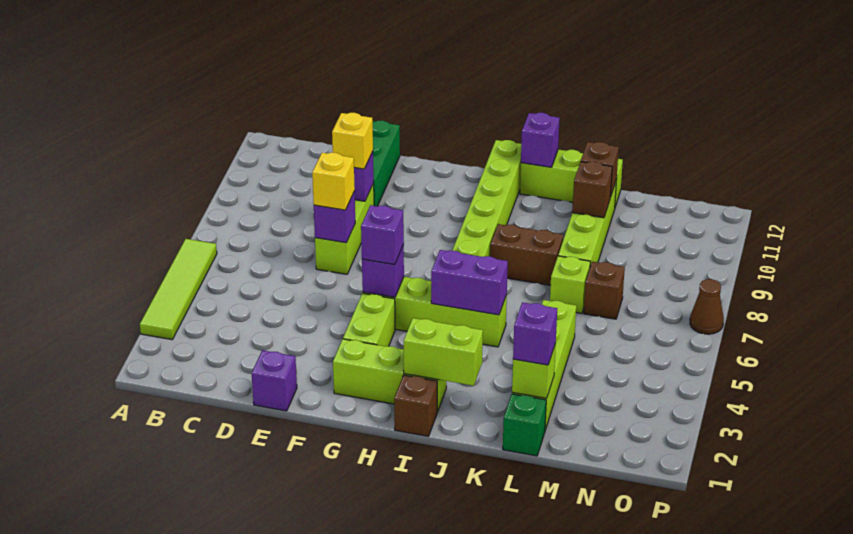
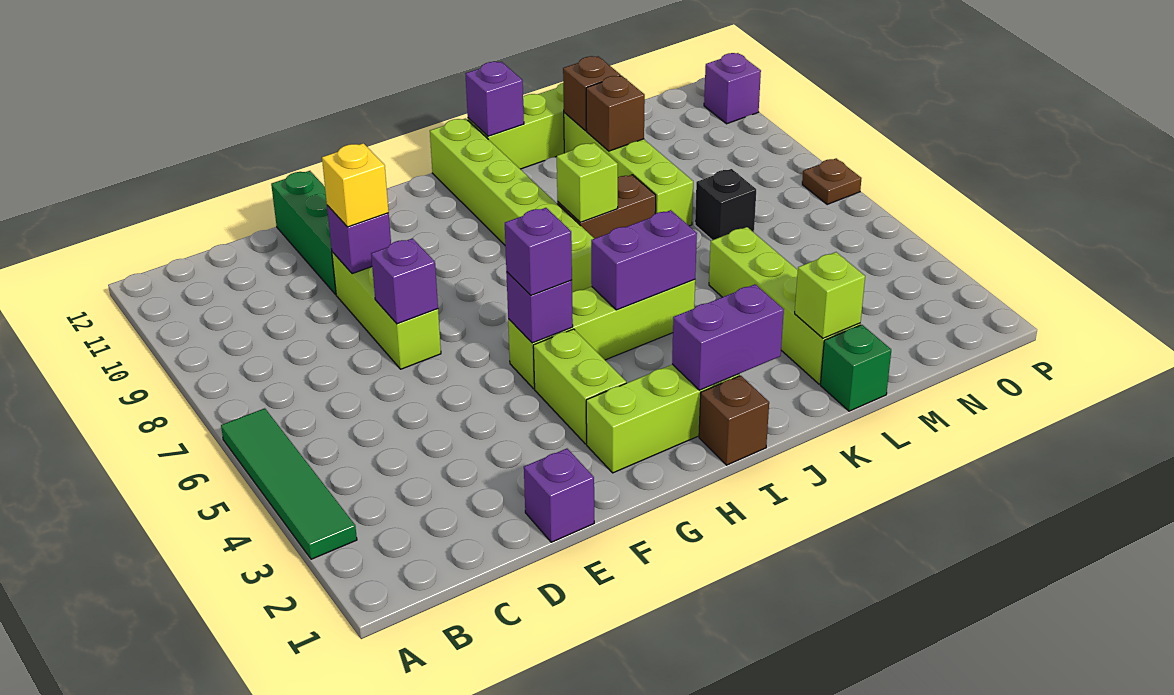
lime 1x4 tile [140,239,217,340] -> green 1x4 tile [221,408,357,559]
yellow 1x1 brick [312,153,355,210] -> none
lime 1x2 brick [404,318,483,386] -> purple 1x2 brick [672,284,784,390]
purple 1x1 brick [513,302,557,365] -> purple 1x1 brick moved to [704,53,761,124]
lime 1x1 brick [550,256,590,314] -> lime 1x1 brick moved to [557,143,618,222]
brown 1x1 brick [584,262,625,319] -> black 1x1 brick [695,169,756,240]
brown 1x1 cone [690,279,724,334] -> brown 1x1 plate [802,158,862,205]

